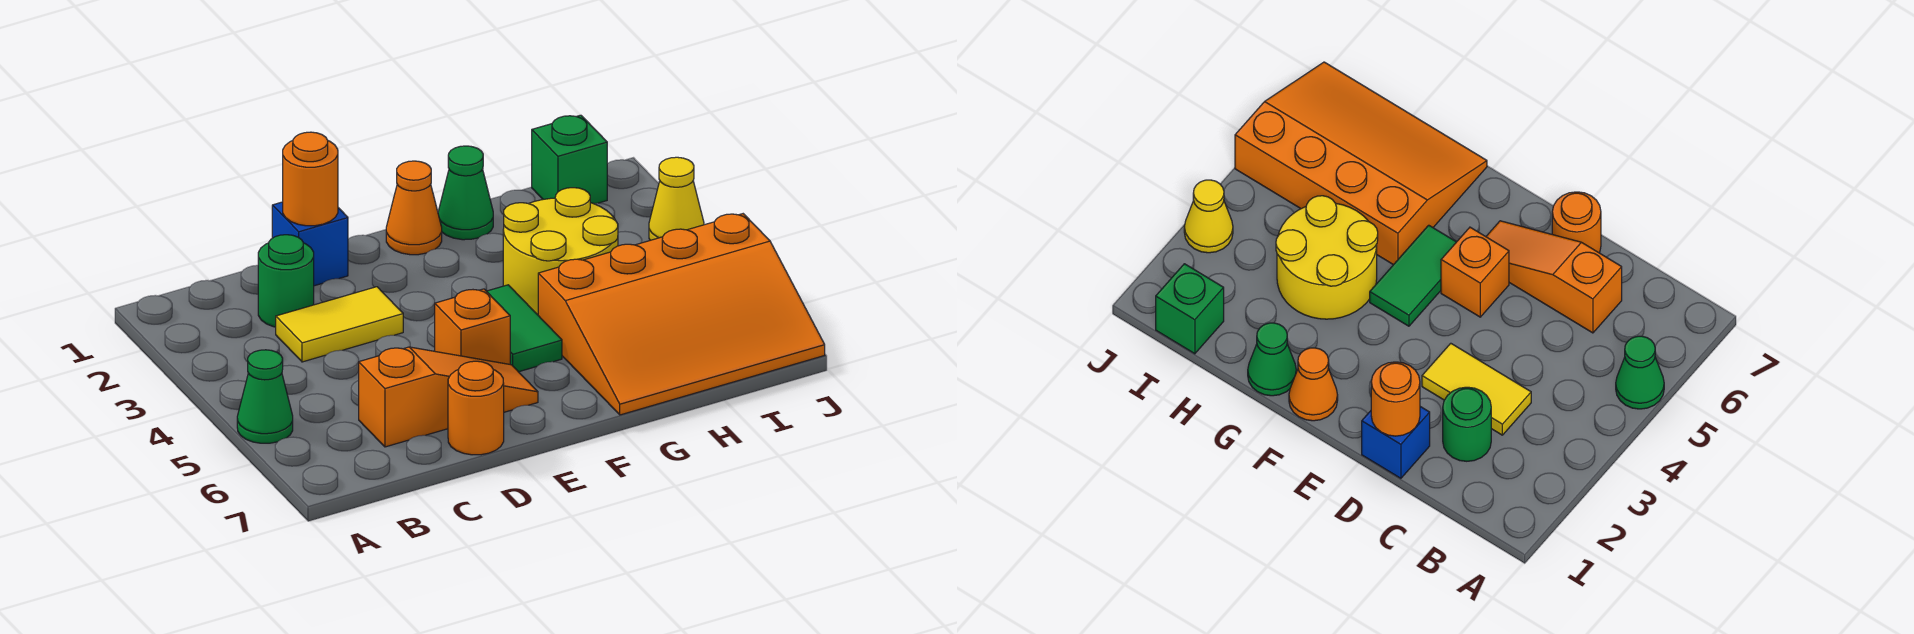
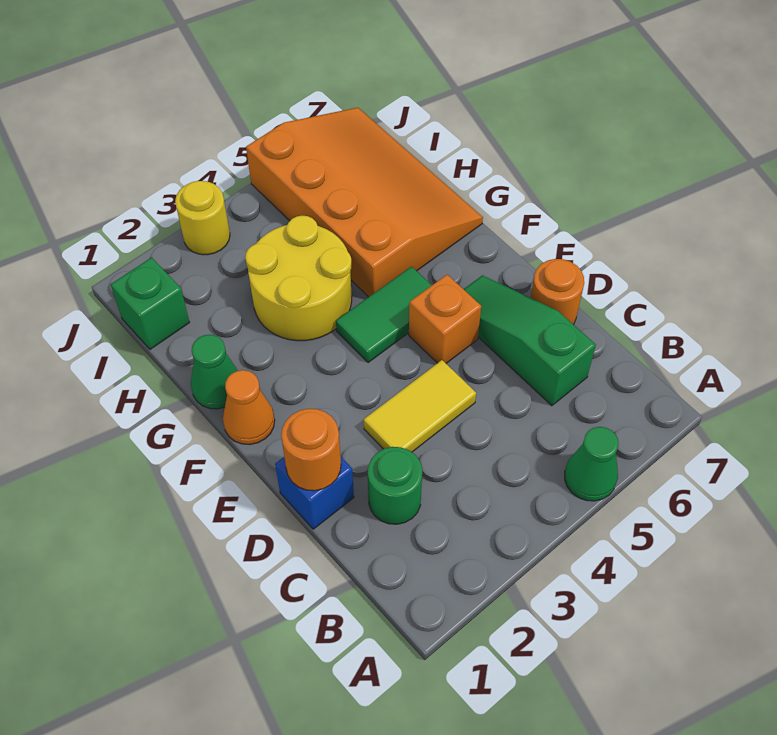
yellow 1x2 tile [276,287,403,362] -> yellow 1x2 tile turned to [364,360,476,452]
orange 1x3 slope [359,347,538,447] -> green 1x3 slope [464,275,596,406]
yellow 1x1 cone [649,157,704,240] -> yellow 1x1 round brick [175,181,230,255]

